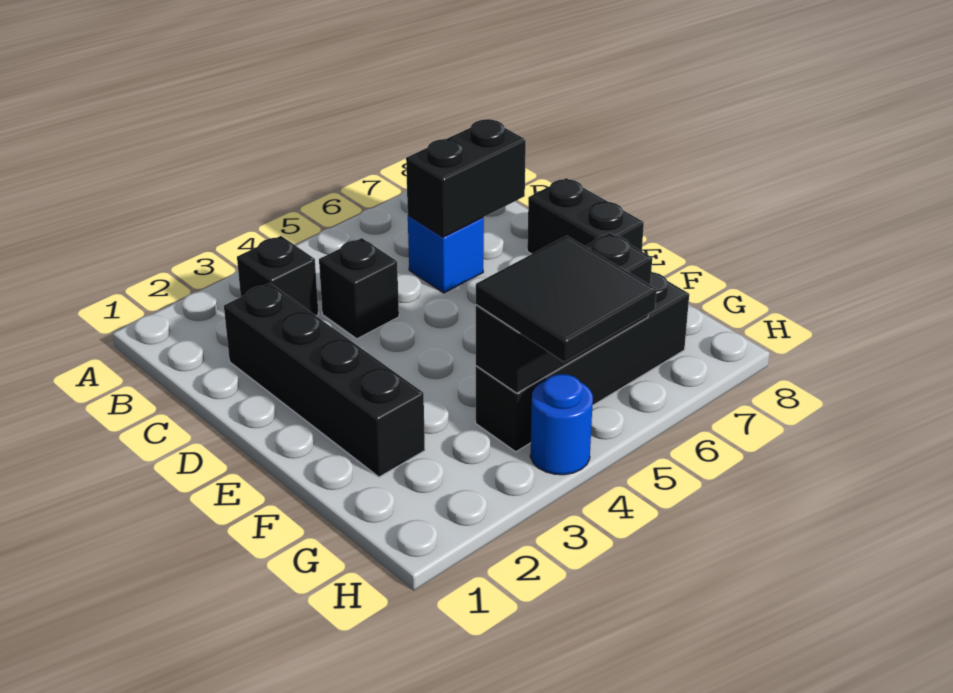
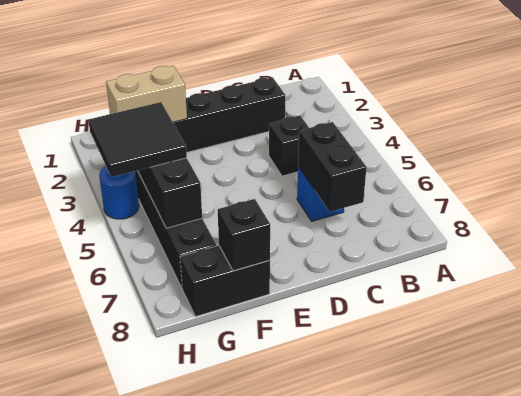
black 1x1 brick [237,236,318,316] -> black 1x1 brick moved to [218,199,270,271]
black 1x2 brick [527,178,644,254] -> black 1x2 brick moved to [180,245,270,317]
none -> tan 1x2 brick [106,66,187,122]

